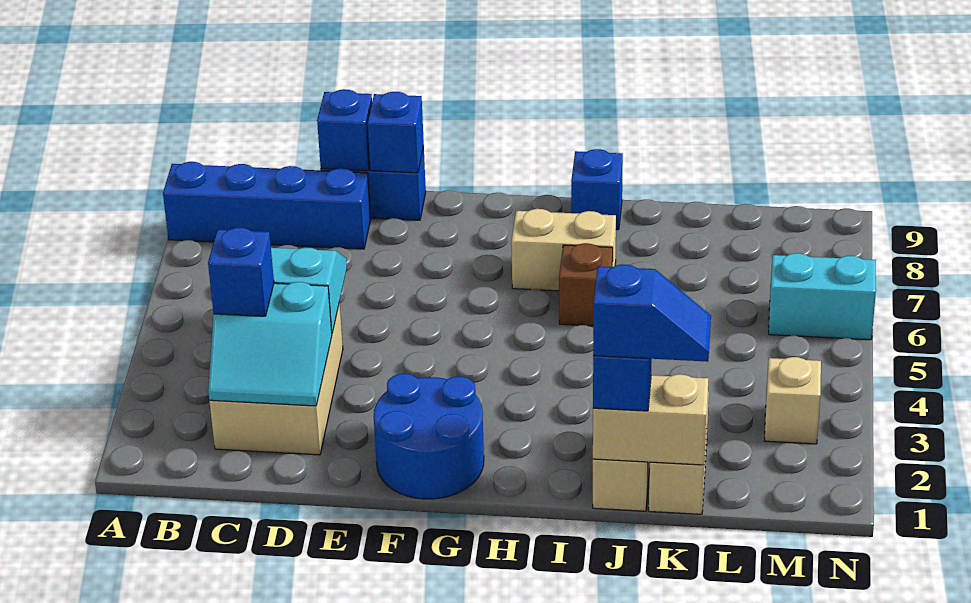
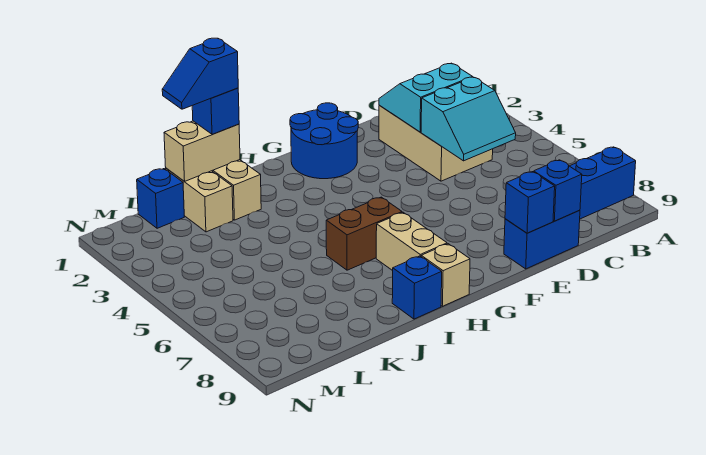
blue 1x1 brick [208,228,274,316] -> blue 1x1 brick moved to [137,169,184,228]
tan 1x2 brick [511,209,616,291] -> tan 1x2 brick turned to [376,212,447,271]
brown 1x1 brick [559,243,613,326] -> brown 1x2 brick [326,197,402,270]
tan 1x1 brick [765,357,821,444] -> tan 1x1 brick moved to [421,244,470,306]
cyan 1x2 brick [769,253,876,340] -> none

